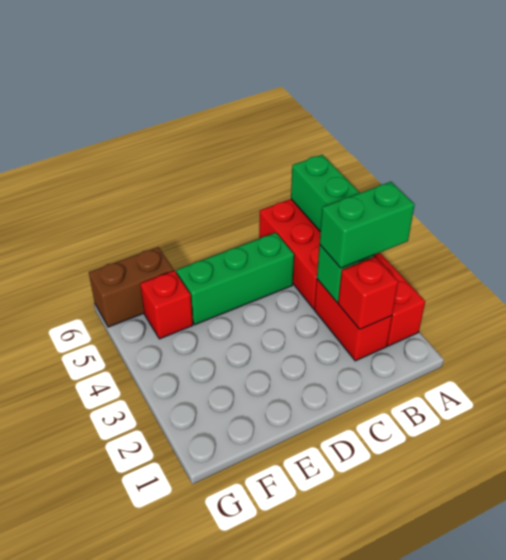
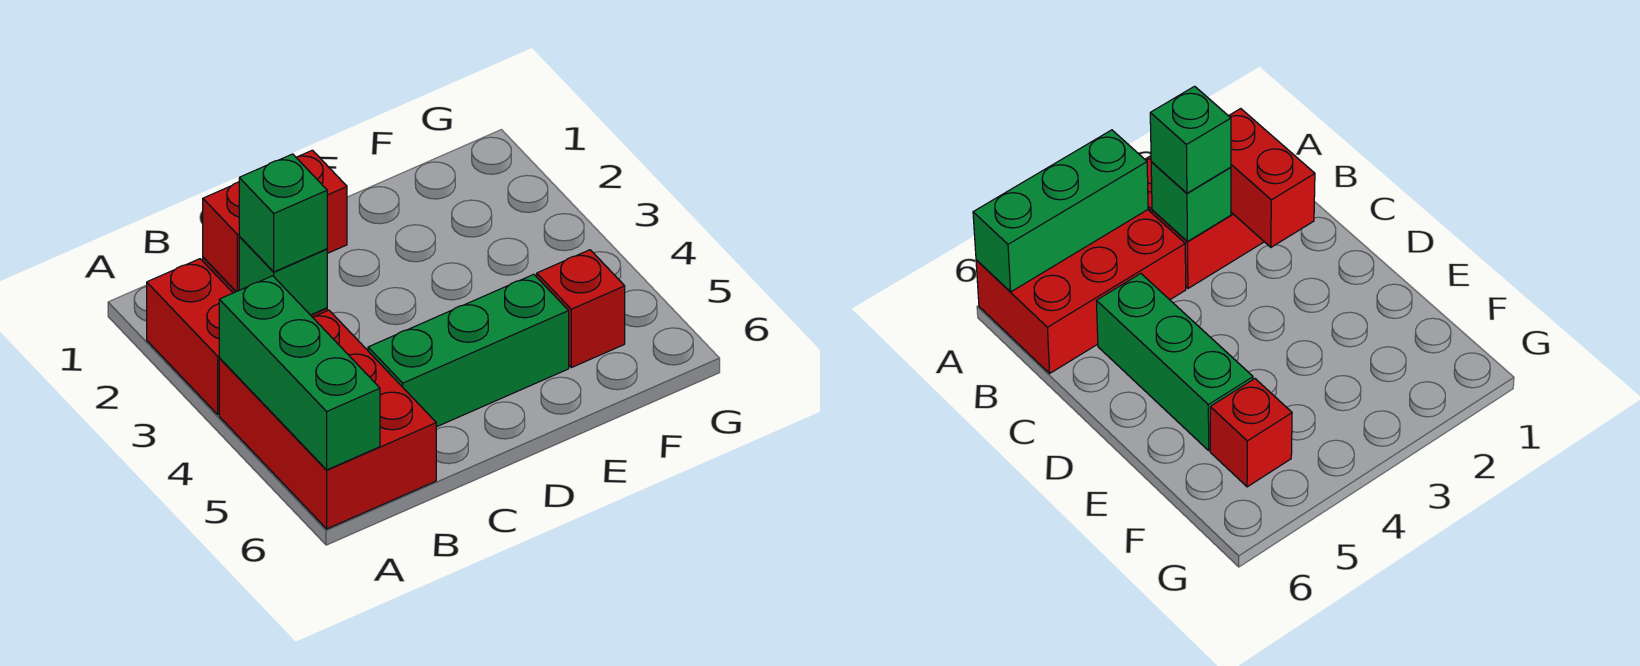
green 1x2 brick [320,182,415,268] -> green 1x1 brick [239,154,327,272]
red 1x1 brick [338,257,398,329] -> red 1x2 brick [203,150,347,292]
brown 1x2 brick [89,247,174,327] -> none

